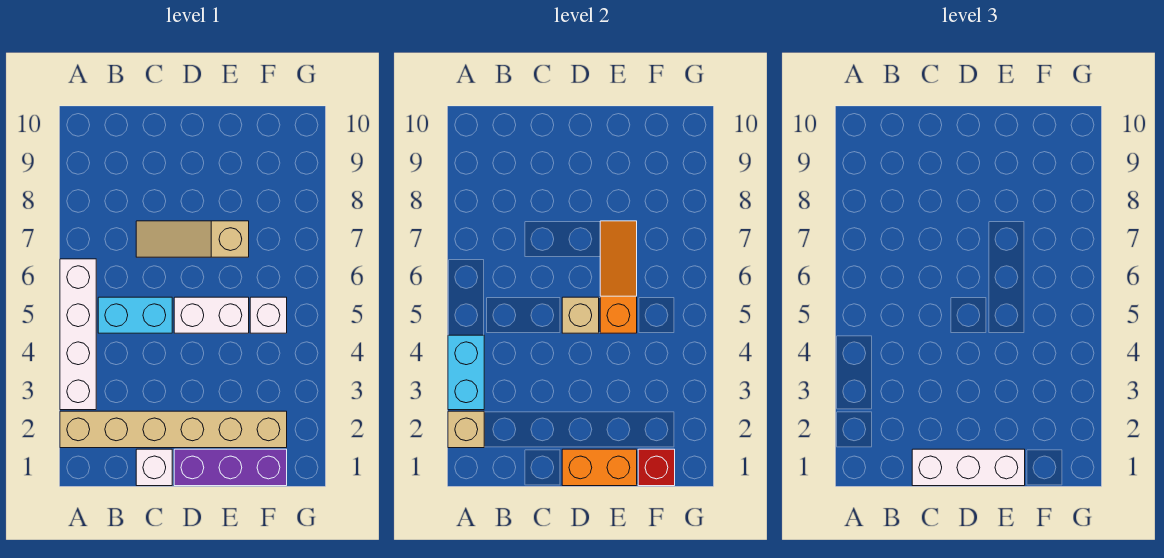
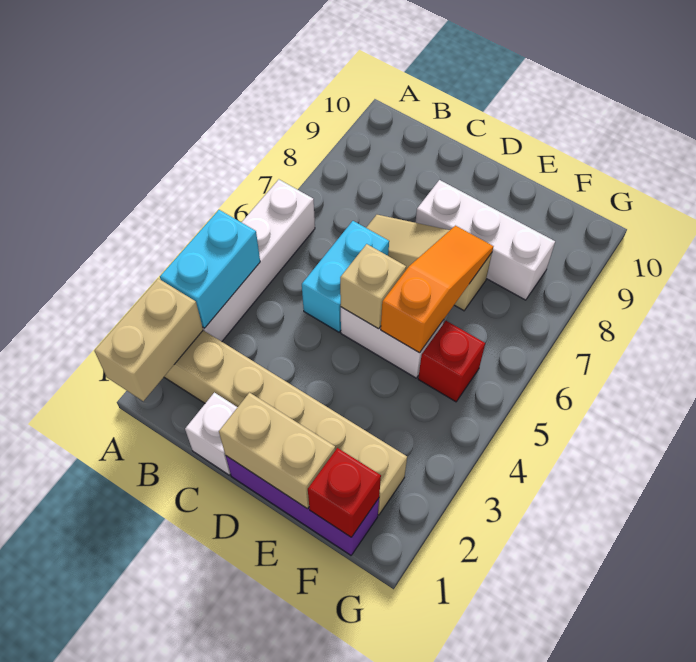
tan 1x1 brick [448,411,484,448] -> tan 1x2 brick [94,279,203,401]
cyan 1x2 brick [98,297,172,333] -> cyan 1x2 brick turned to [302,221,389,332]
white 1x3 brick [912,449,1025,486] -> white 1x3 brick moved to [415,180,555,300]
orange 1x2 brick [562,449,637,486] -> tan 1x2 brick [219,393,335,509]
white 1x1 brick [250,297,287,333] -> red 1x1 brick [418,321,485,402]

